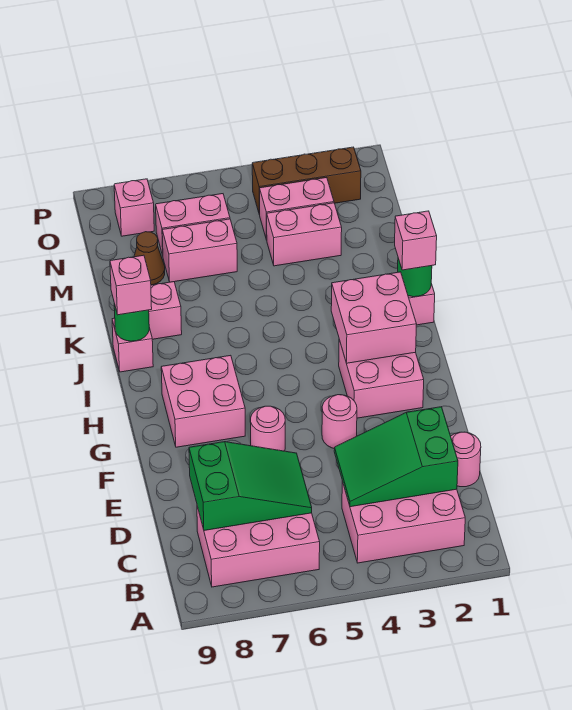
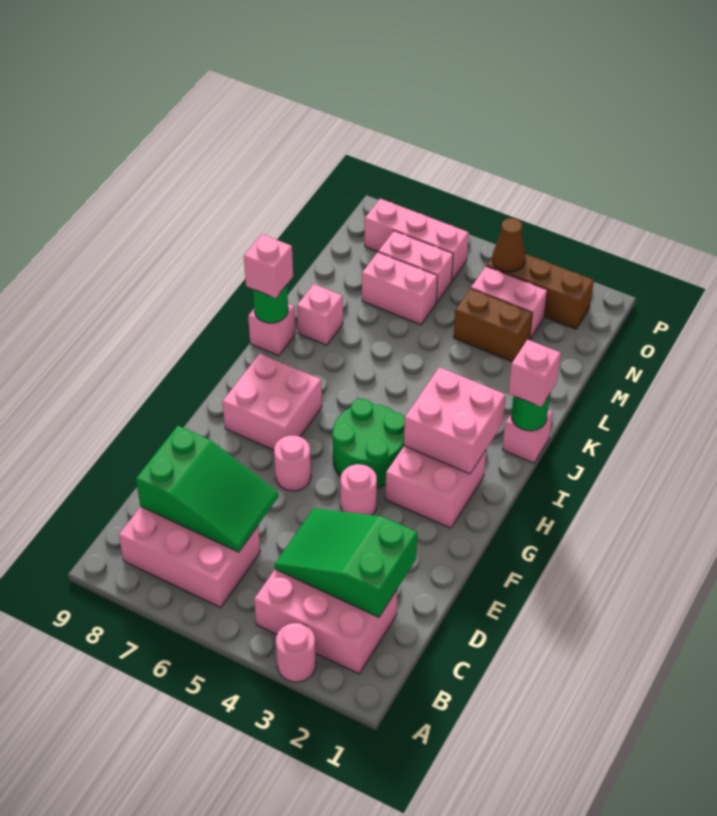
pink 1x1 round brick [451,432,481,487] -> pink 1x1 round brick moved to [276,623,316,682]
none -> green 2x2 round brick [332,399,405,487]
pink 1x2 brick [267,203,342,266] -> brown 1x2 brick [454,289,532,362]
brown 1x1 cone [134,232,165,285] -> brown 1x1 cone moved to [492,218,526,272]
pink 1x1 brick [114,179,154,236] -> pink 1x3 brick [365,199,469,280]

